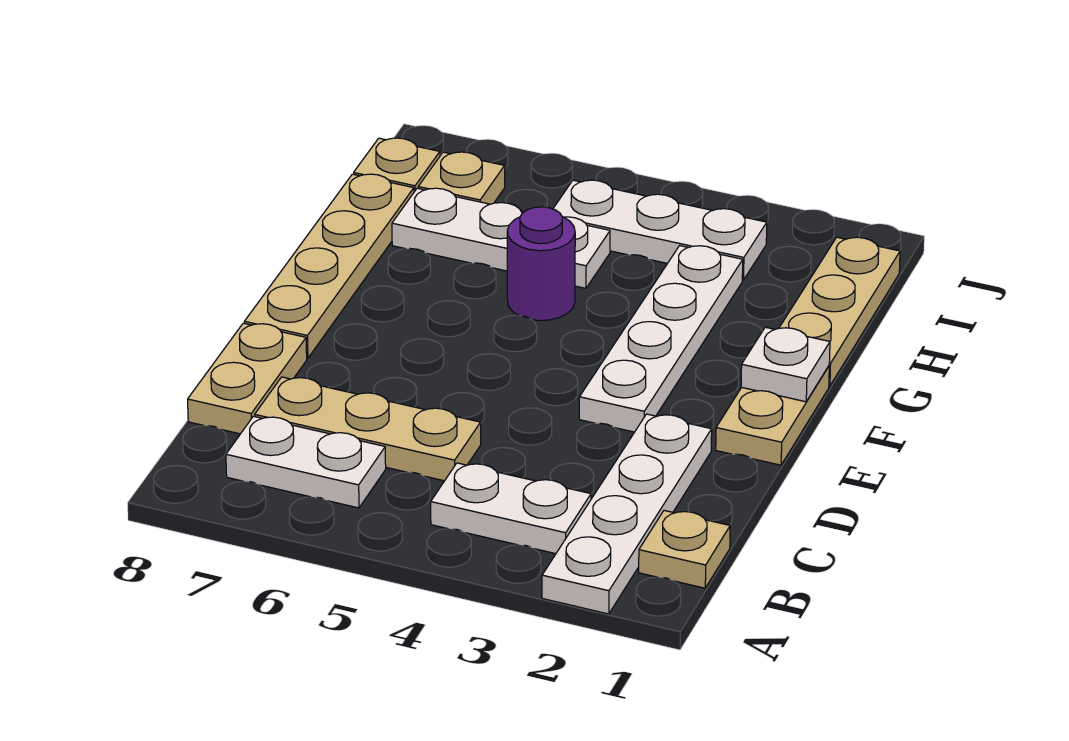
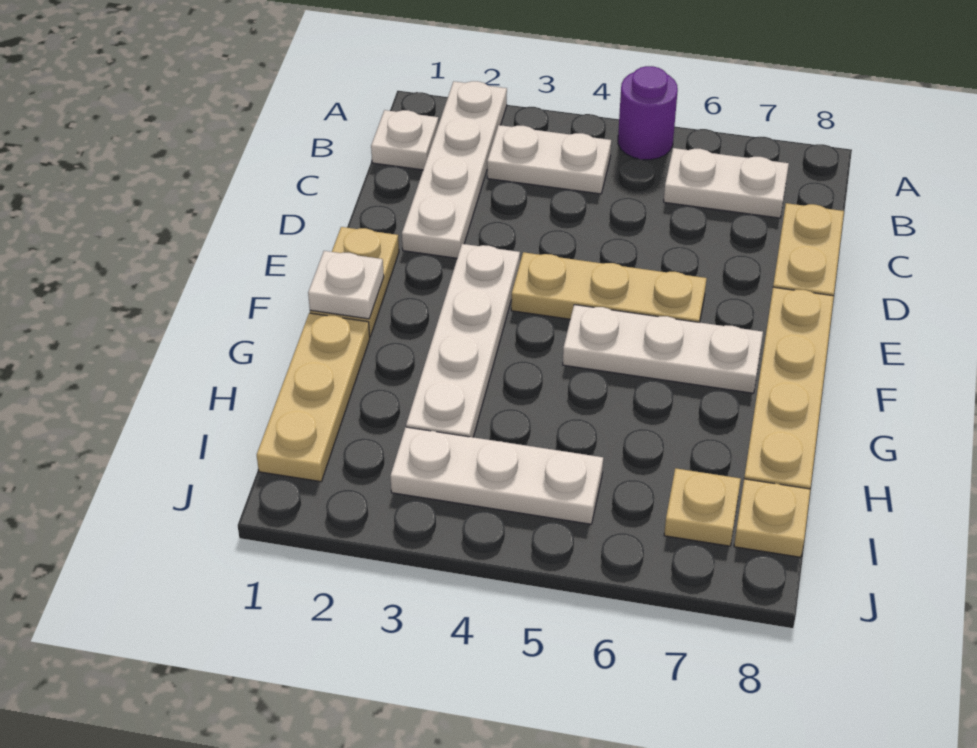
tan 1x1 plate [639,510,730,588] -> white 1x1 plate [371,110,438,170]
tan 1x3 plate [255,377,481,481] -> tan 1x3 plate moved to [511,252,707,322]
purple 1x1 round brick [507,207,575,321] -> purple 1x1 round brick moved to [618,66,678,160]
white 1x3 plate [392,188,610,288] -> white 1x3 plate moved to [563,305,763,393]

